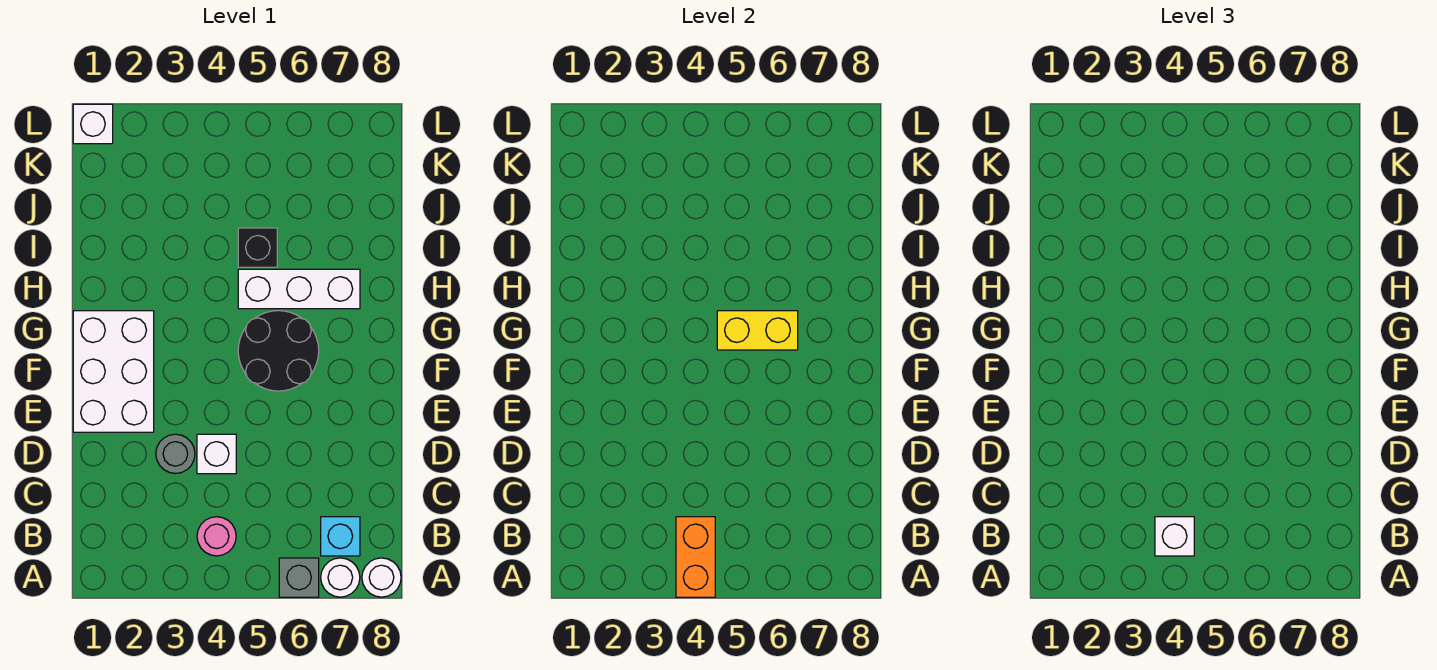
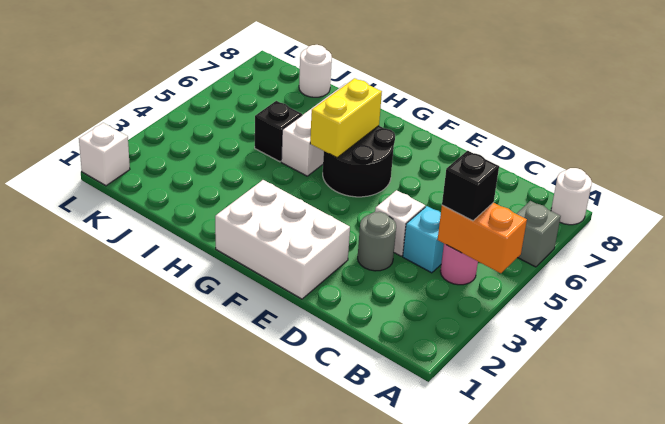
white 1x1 round brick [321,558,360,597] -> white 1x1 round brick moved to [299,45,332,97]
white 1x1 brick [1155,517,1194,556] -> black 1x1 brick [442,151,499,221]
cyan 1x1 brick [321,517,360,556] -> cyan 1x1 brick moved to [403,206,444,273]

